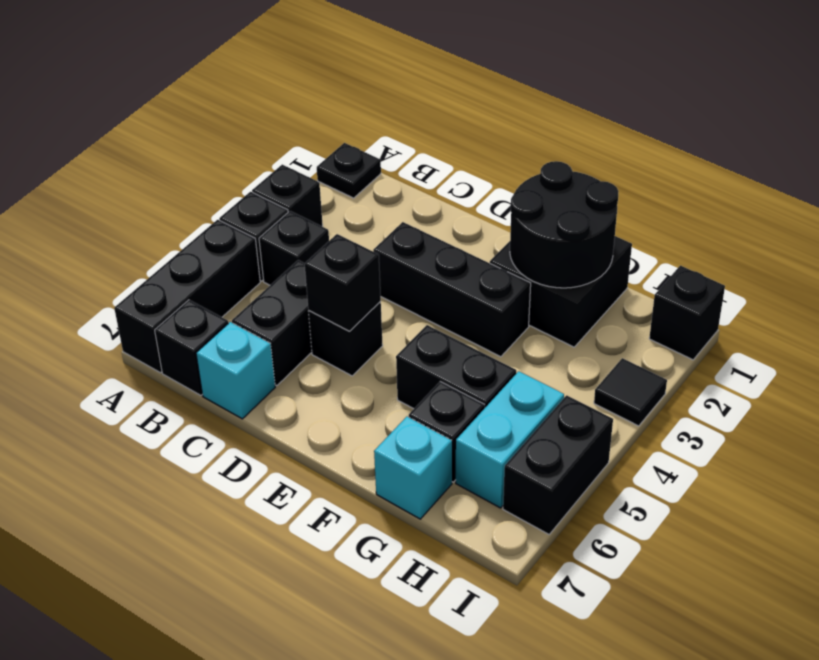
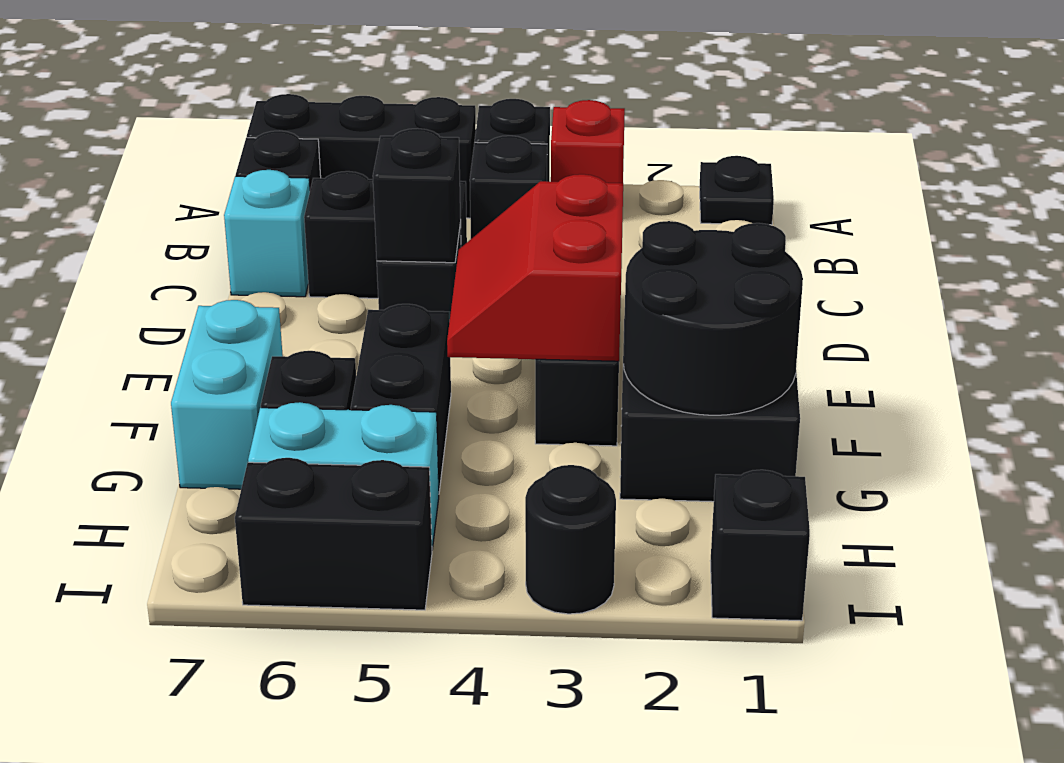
black 1x1 brick [252,165,323,227] -> red 1x1 brick [551,100,625,183]
none -> red 2x2 slope [447,174,623,361]
cyan 1x1 brick [374,417,452,519] -> cyan 1x2 brick [171,300,283,489]
black 1x1 tile [594,358,667,426] -> black 1x1 round brick [525,465,616,614]

